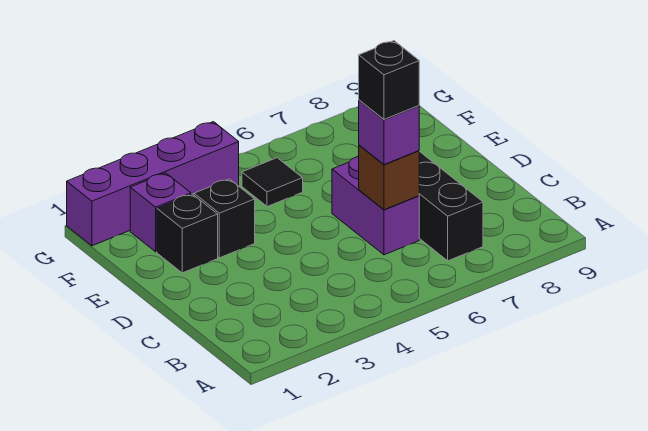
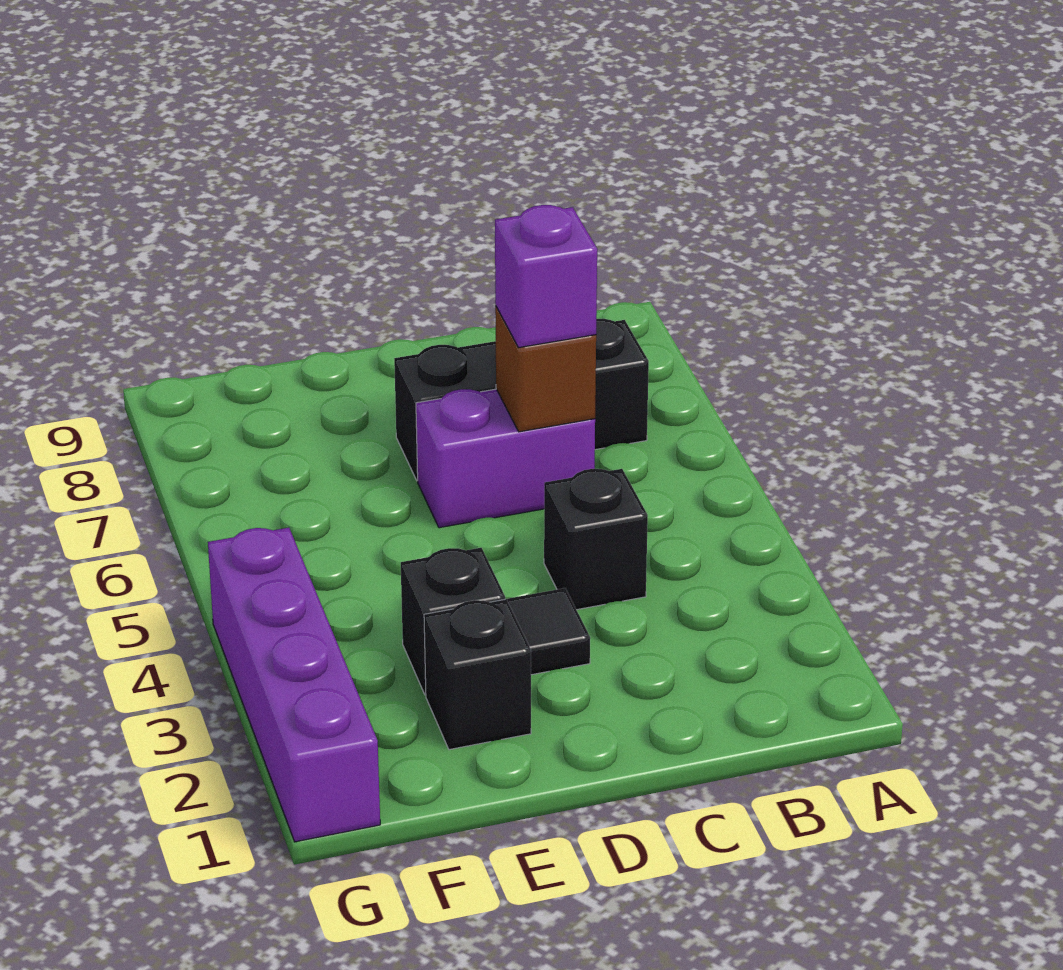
black 1x1 brick [359,41,419,119] -> black 1x1 brick moved to [544,469,648,610]
purple 1x1 brick [130,173,191,252] -> none
black 1x1 tile [242,158,303,207] -> black 1x1 tile moved to [507,588,590,675]

